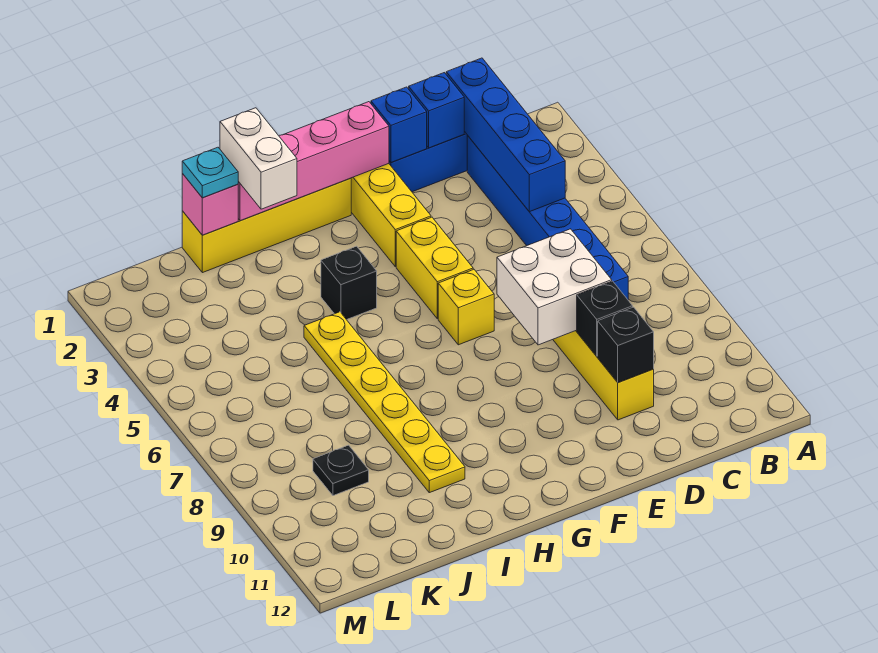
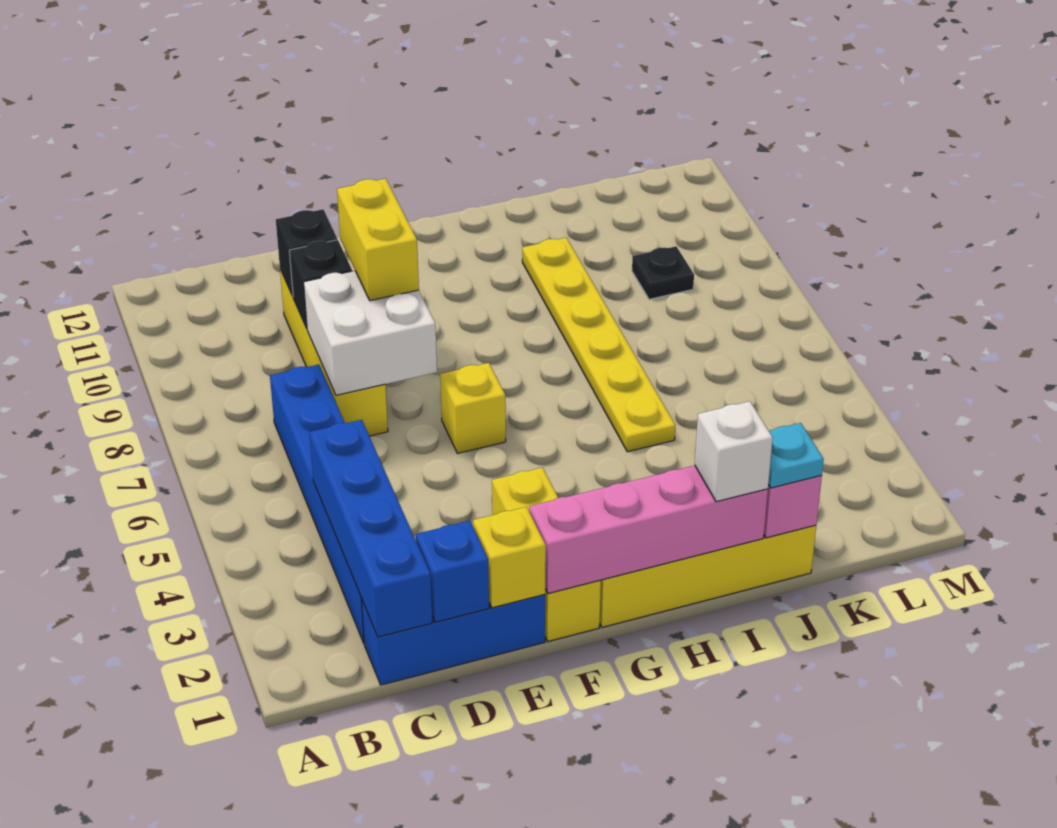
blue 1x1 brick [371,87,427,163] -> yellow 1x1 brick [473,507,546,608]
yellow 1x2 brick [396,217,473,319] -> yellow 1x2 brick moved to [337,179,419,301]
black 1x1 brick [321,246,377,320] -> none
white 1x2 brick [220,108,297,209] -> white 1x1 brick [695,401,773,502]

